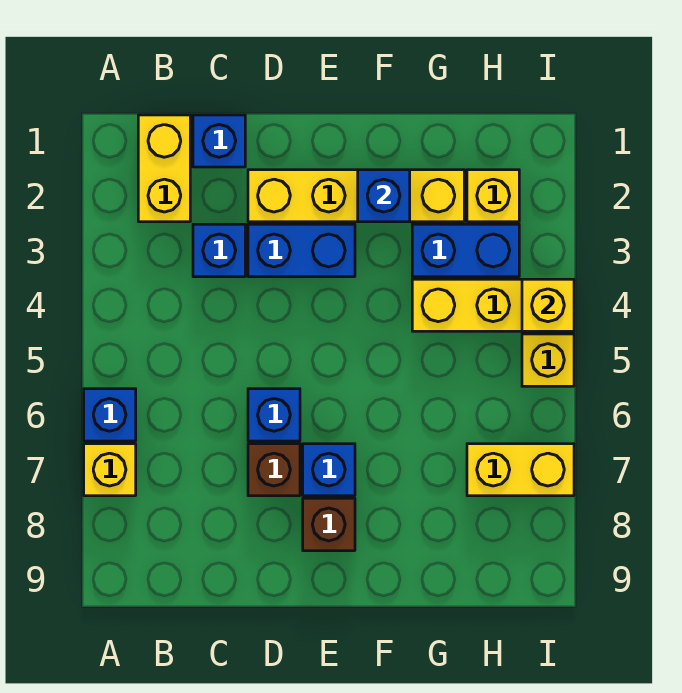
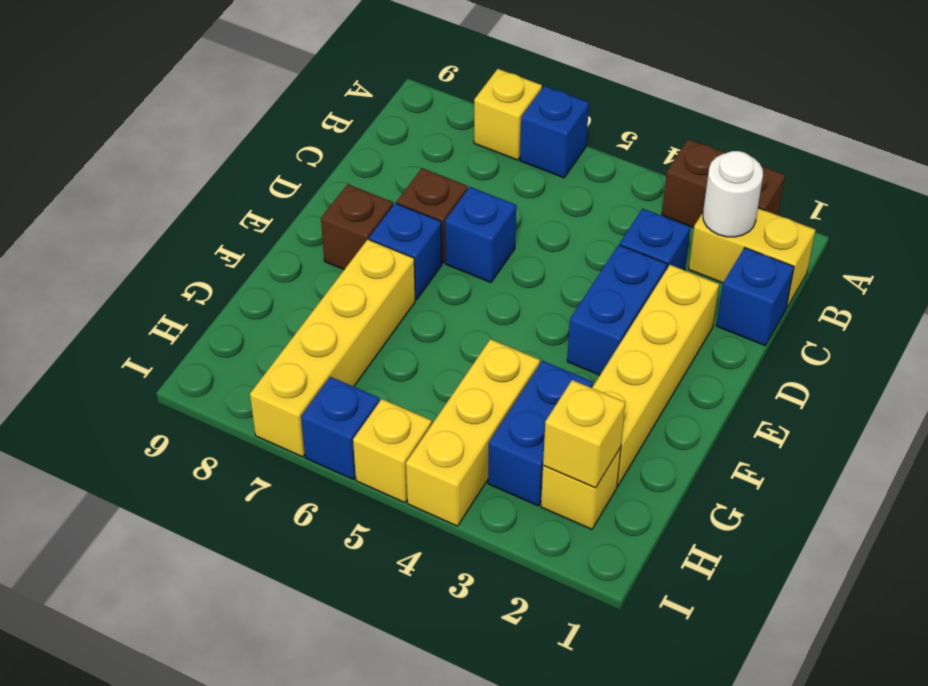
none -> brown 1x2 brick [662,139,785,228]
none -> white 1x1 round brick [703,151,763,237]
blue 1x1 brick [358,170,410,222] -> blue 1x1 brick moved to [301,377,379,480]
yellow 1x2 brick [467,444,574,496] -> yellow 1x4 brick [250,239,415,457]
yellow 1x1 brick [522,279,574,331] -> yellow 1x1 brick moved to [543,380,625,488]

